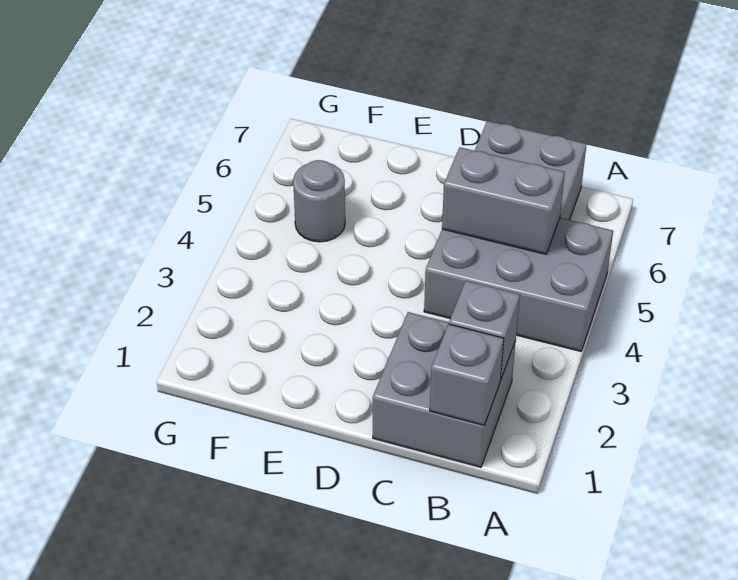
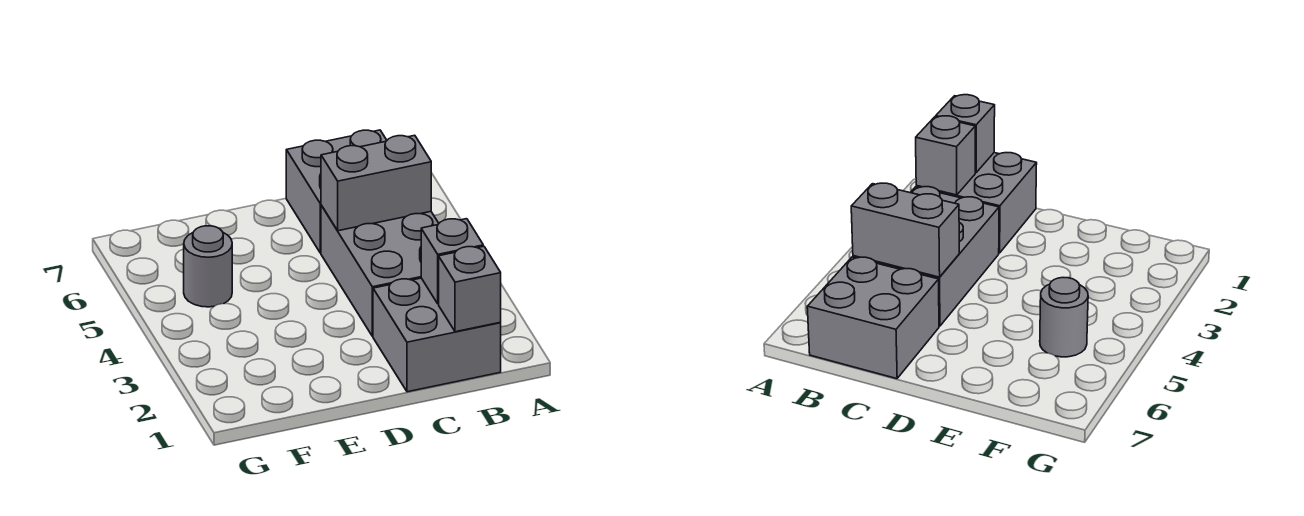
grey 2x3 brick [424,218,613,351] -> grey 2x3 brick turned to [321,205,439,336]

